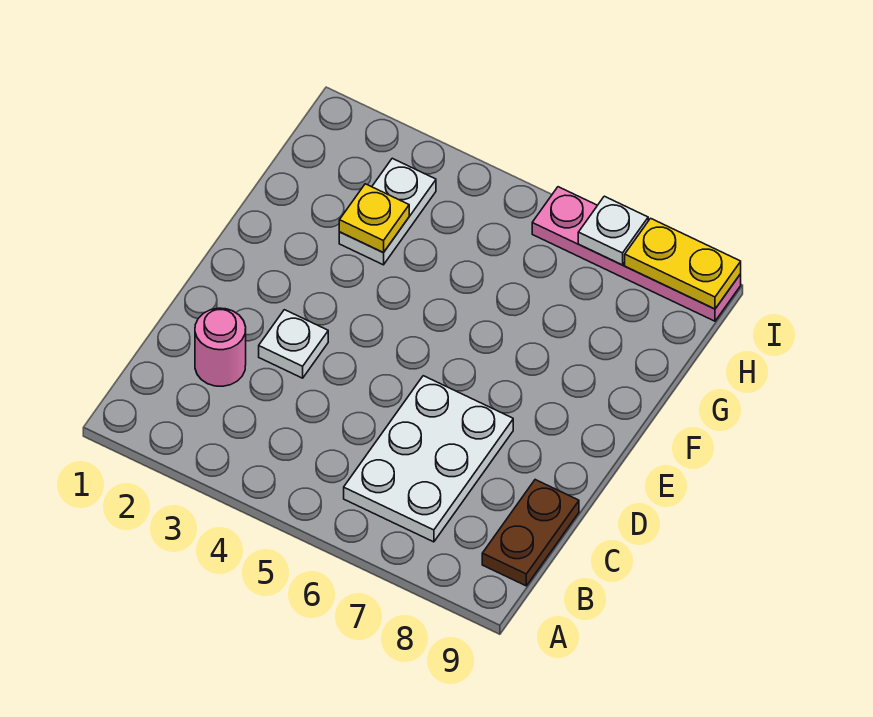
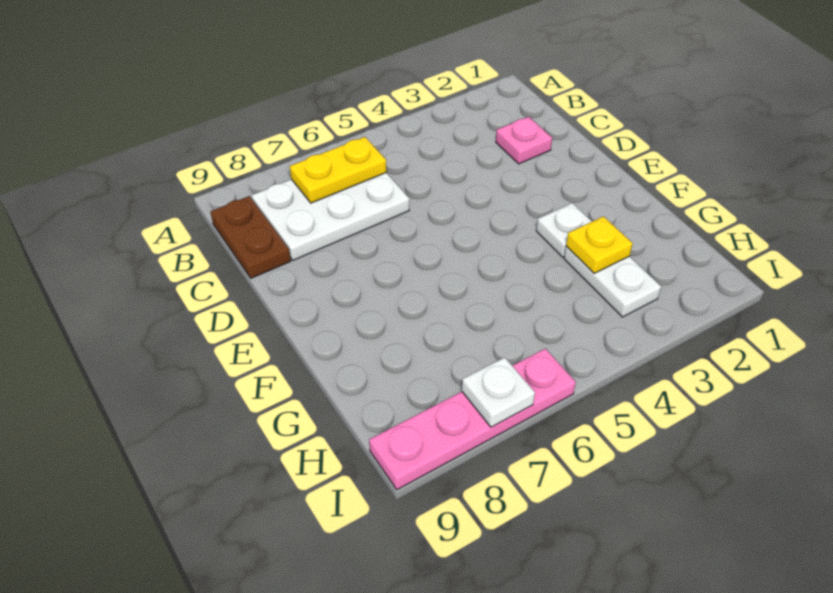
white 2x3 plate [344,376,513,542] -> white 2x3 plate turned to [252,173,409,260]
pink 1x1 round brick [195,308,246,386] -> pink 1x1 plate [496,117,552,164]
white 1x1 plate [259,310,328,378] -> white 1x1 plate moved to [536,203,592,257]
yellow 1x2 plate [625,218,741,309] -> yellow 1x2 plate moved to [290,137,386,203]

